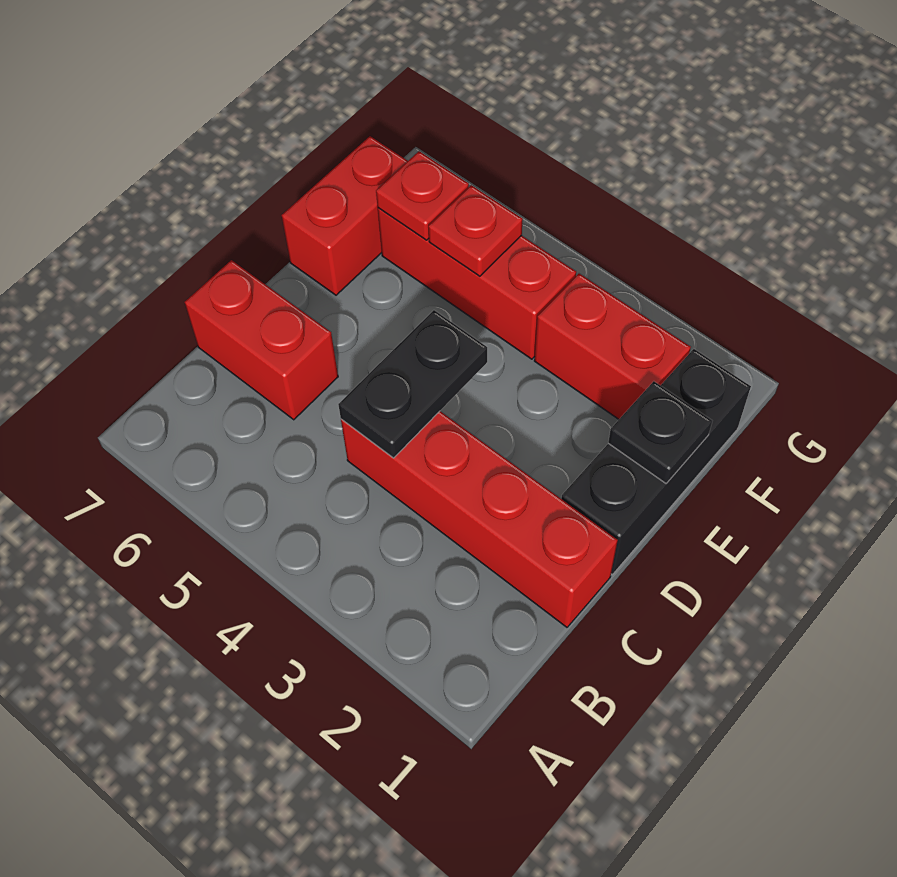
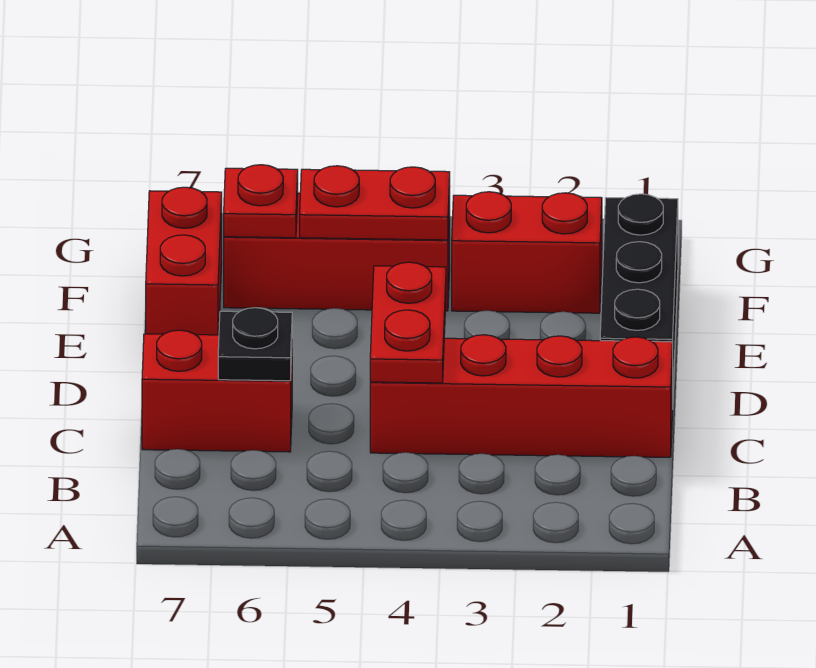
black 1x2 plate [338,310,487,458] -> red 1x2 plate [370,262,446,383]
black 1x1 plate [608,381,712,483] -> black 1x1 plate moved to [218,308,292,381]
red 1x1 plate [428,185,522,276] -> red 1x2 plate [300,166,450,240]

